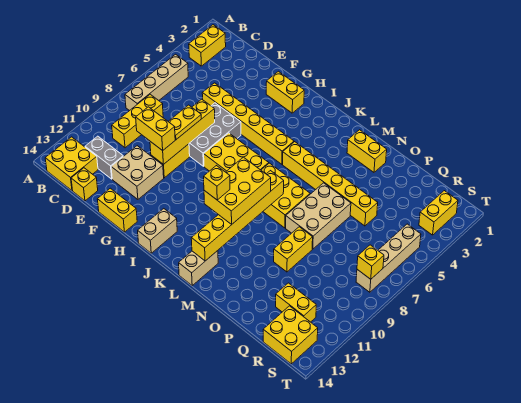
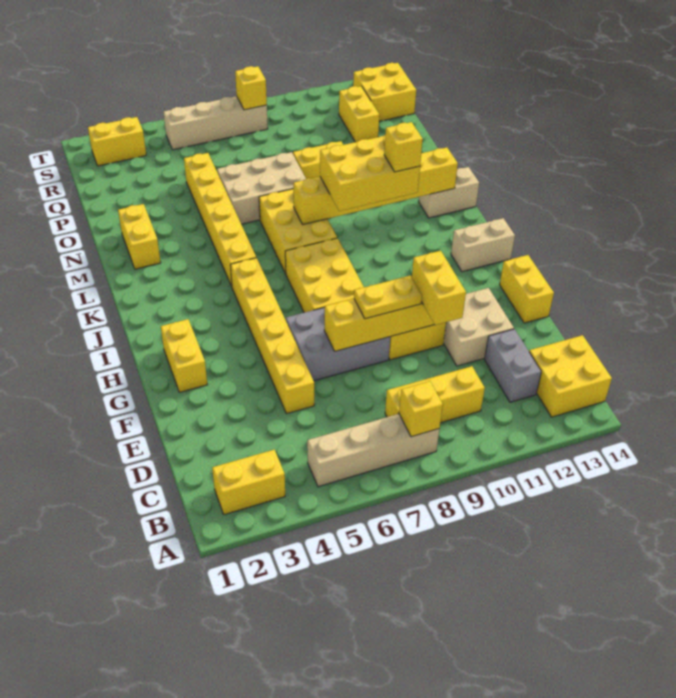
yellow 1x1 brick [71,168,98,201] -> yellow 1x1 brick moved to [399,381,443,437]

